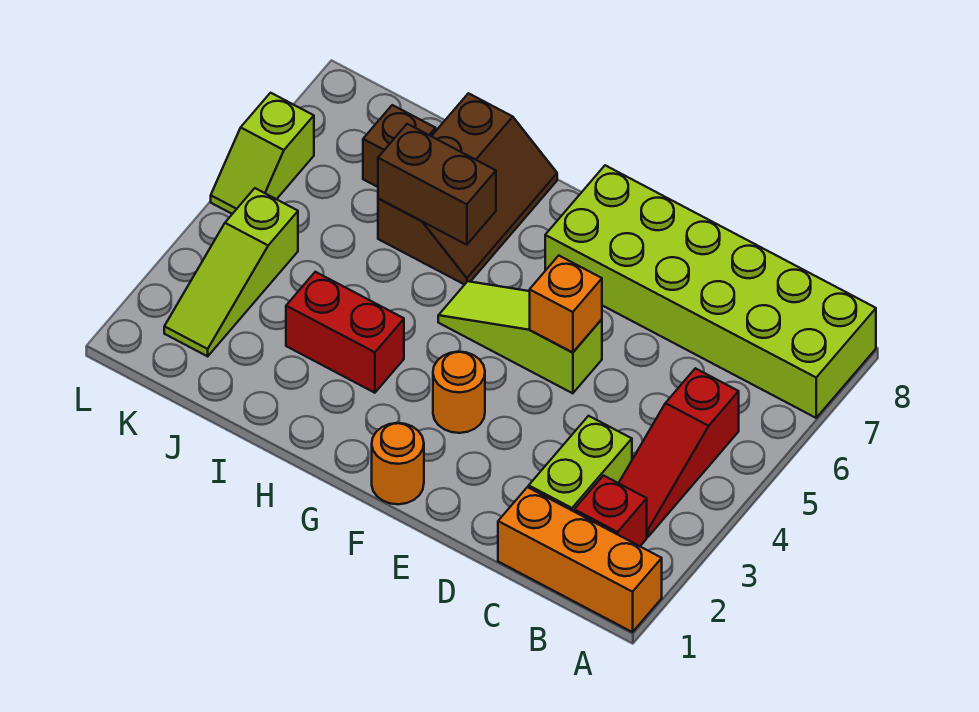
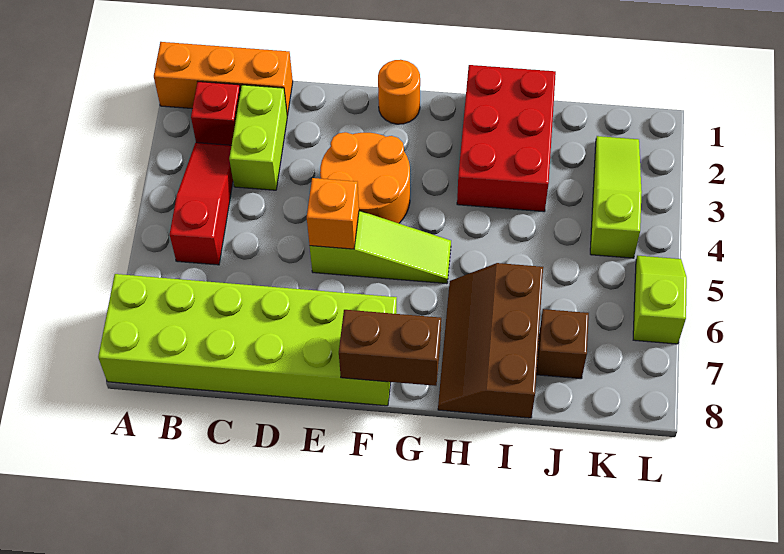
orange 1x1 round brick [433,352,485,433] -> orange 2x2 round brick [320,132,410,223]
red 1x2 brick [286,272,404,393] -> red 2x3 brick [457,65,556,212]
brown 1x2 brick [378,124,496,245] -> brown 1x2 brick moved to [339,310,441,386]

